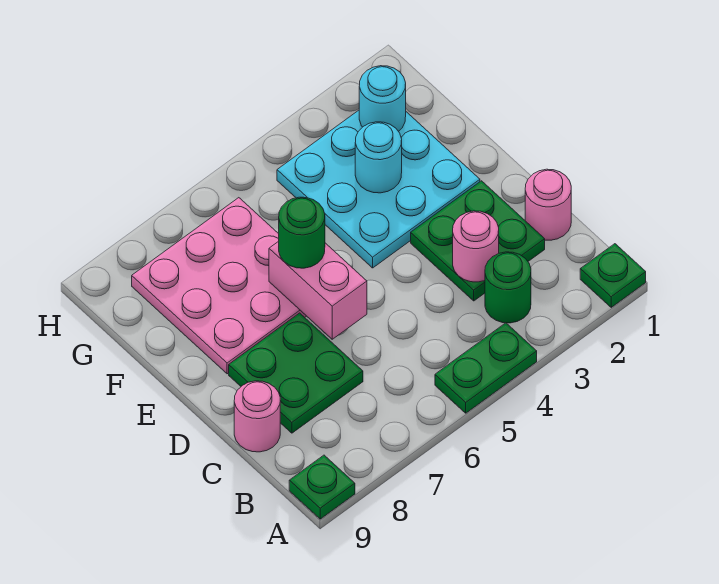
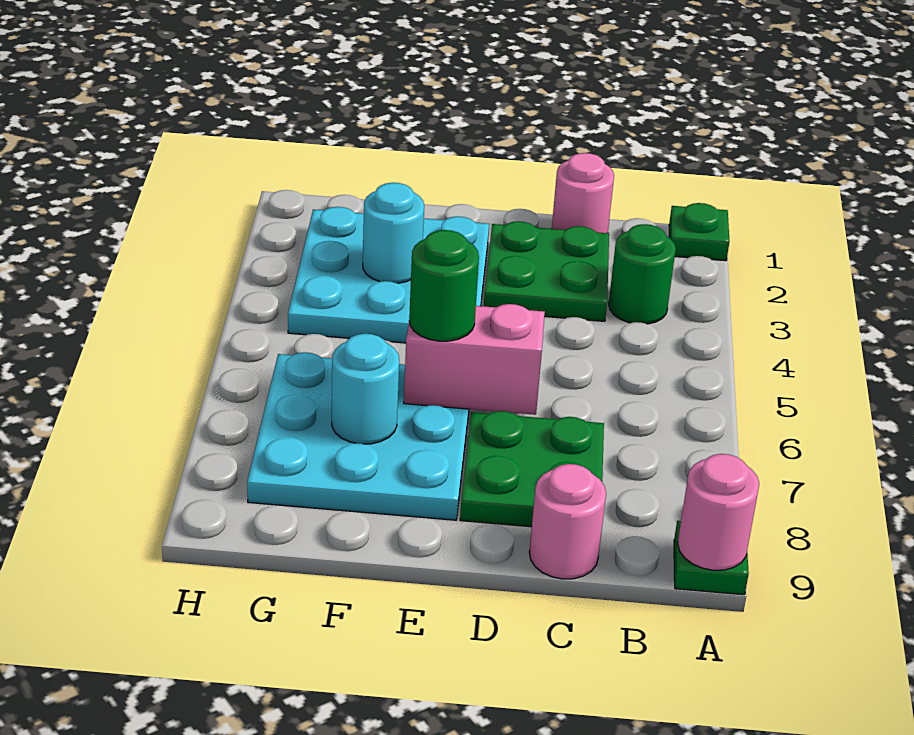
green 1x2 plate [435,323,537,413] -> none
pink 1x1 round brick [453,211,499,282] -> pink 1x1 round brick moved to [678,454,759,570]
pink 3x3 plate [132,198,306,374] -> cyan 3x3 plate [247,352,469,520]
cyan 1x1 round brick [359,66,406,131] -> cyan 1x1 round brick moved to [332,334,399,444]

